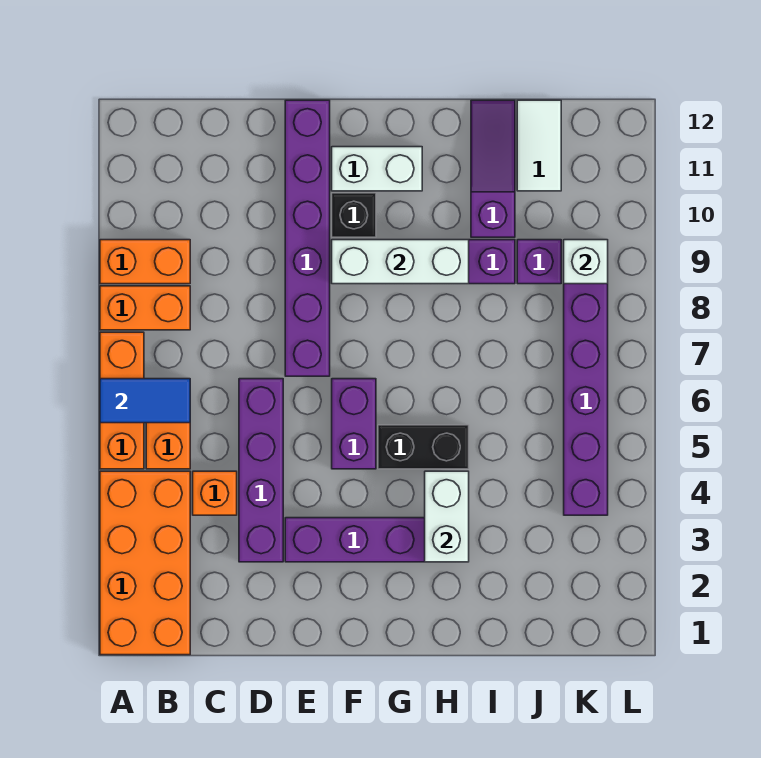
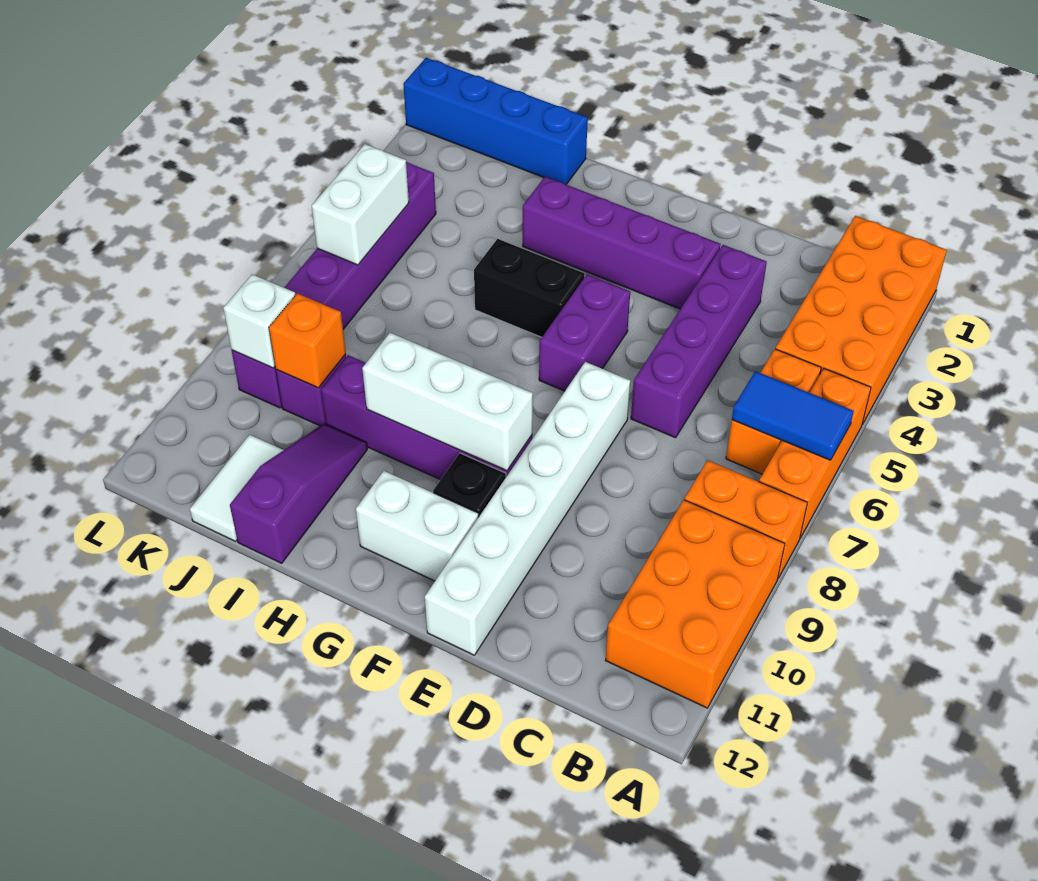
orange 1x2 brick [100,240,190,284] -> orange 2x3 brick [606,500,785,708]
orange 1x1 brick [193,471,237,515] -> orange 1x1 brick moved to [269,293,346,388]
purple 1x6 brick [285,100,330,376] -> white 1x6 brick [425,362,630,655]
white 1x2 brick [425,471,469,562] -> white 1x2 brick moved to [312,144,409,265]
none -> blue 1x4 brick [403,58,588,184]
purple 1x3 slope [471,100,515,237] -> purple 1x3 slope turned to [230,424,367,563]

